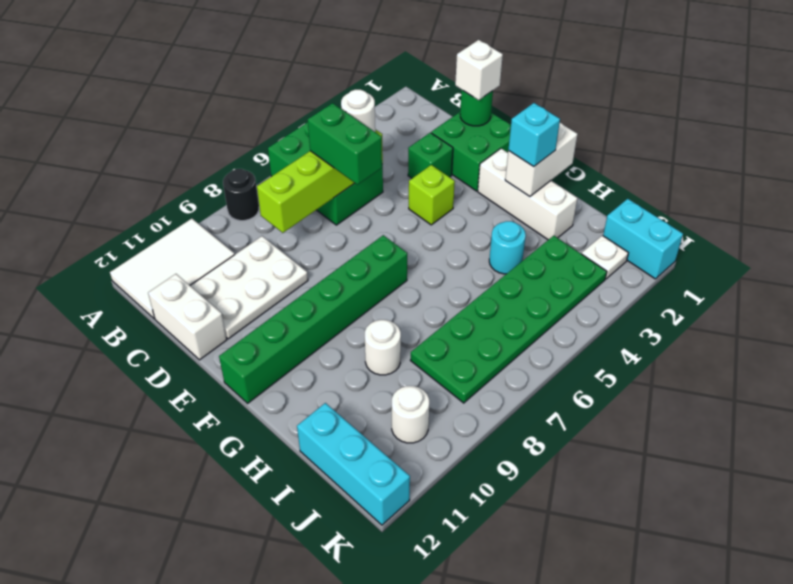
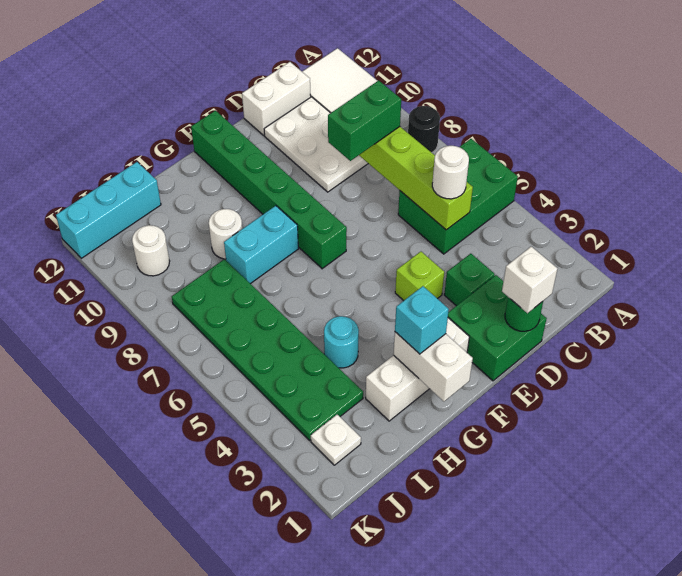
green 1x2 brick [308,103,382,185] -> green 1x2 brick moved to [328,80,401,161]
cyan 1x2 brick [603,199,683,279] -> cyan 1x2 brick moved to [224,206,298,284]

